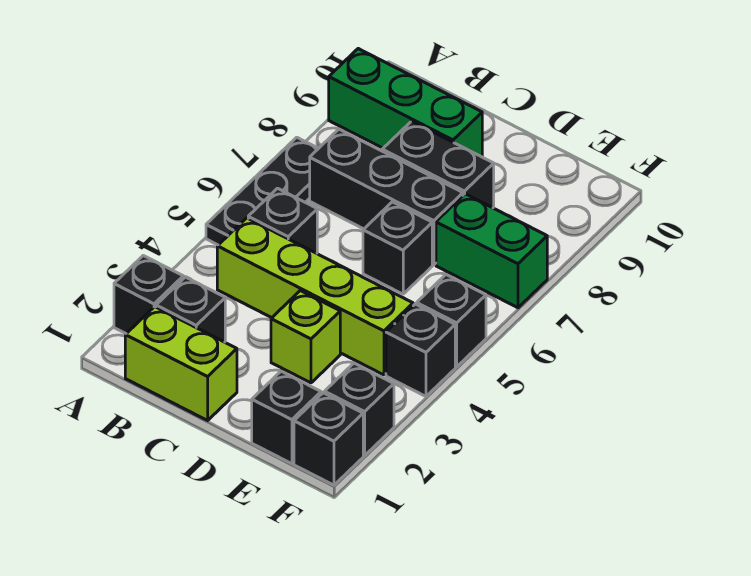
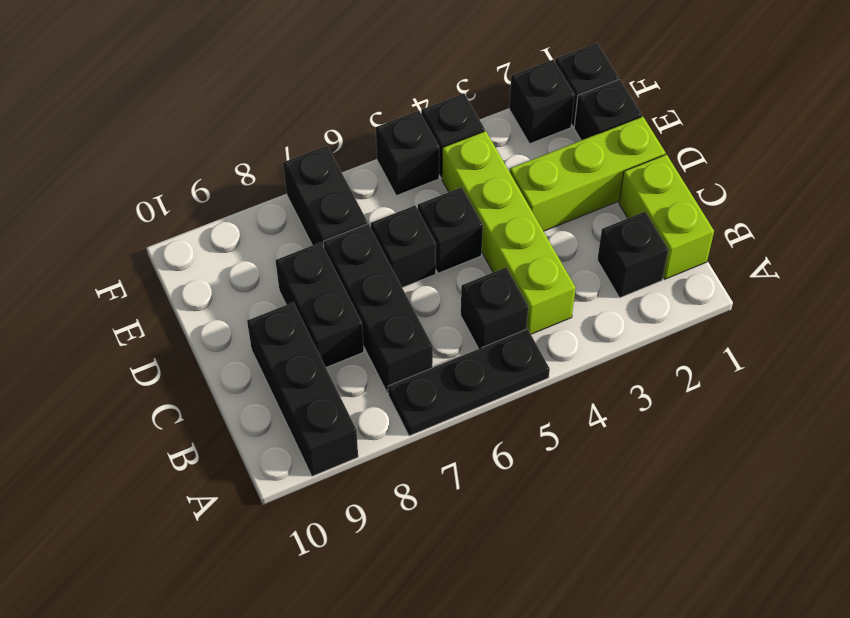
black 1x1 brick [114,256,183,334] -> black 1x1 brick moved to [418,187,483,273]
green 1x3 brick [329,49,482,157] -> black 1x3 brick [247,302,358,476]
lime 1x1 brick [271,291,340,383] -> lime 1x3 brick [510,116,665,231]
green 1x2 brick [436,194,547,308] -> black 1x2 brick [283,146,368,247]

